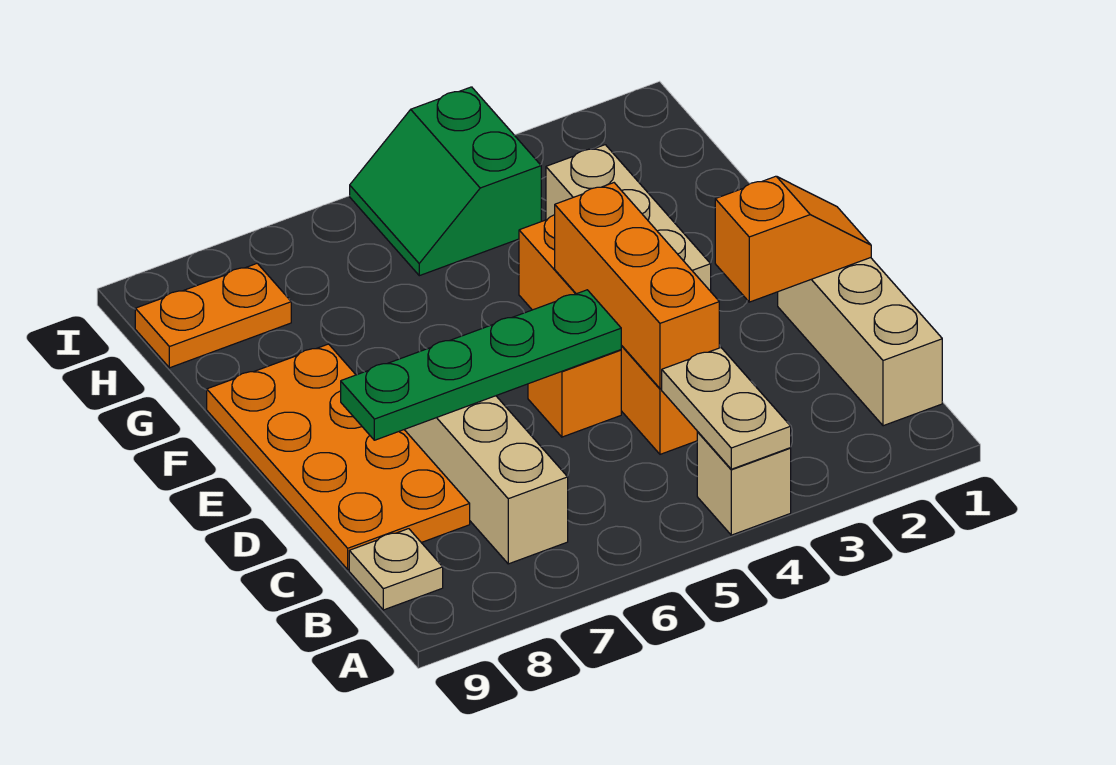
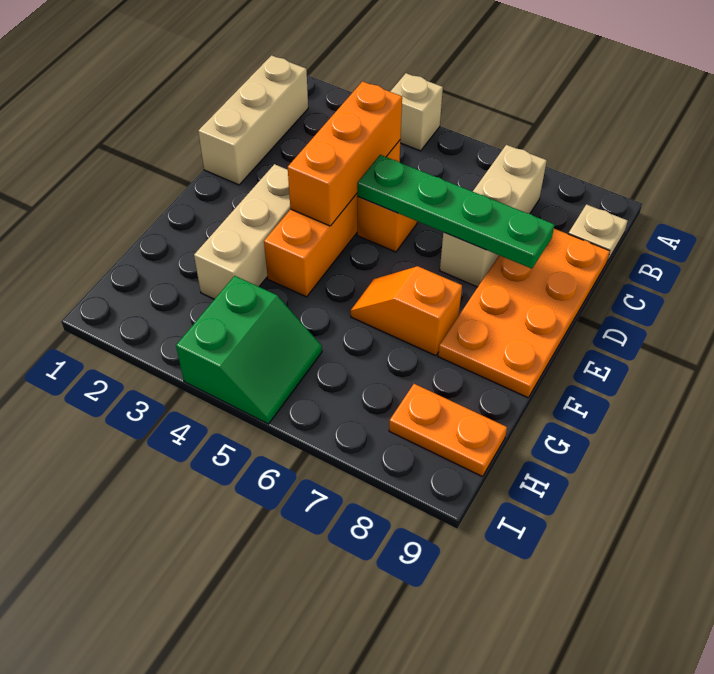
tan 1x2 plate [662,348,791,469] -> none
orange 1x2 slope [715,176,871,302] -> orange 1x2 slope moved to [351,266,462,356]

